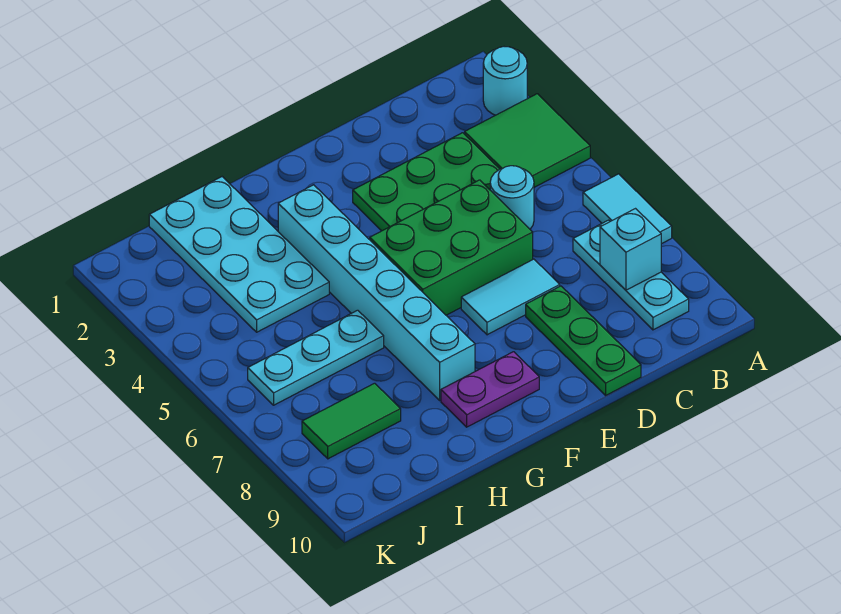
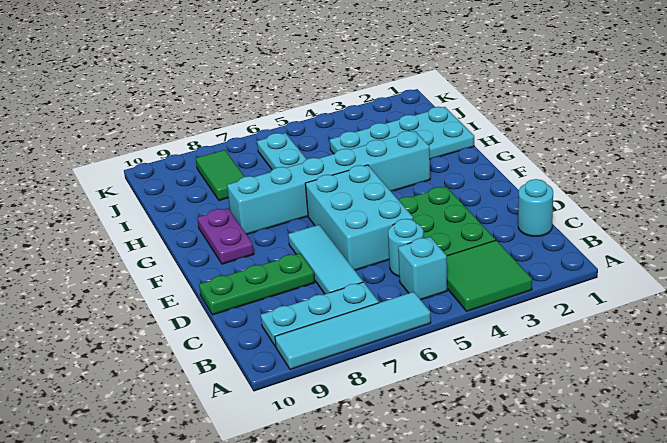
cyan 1x1 round brick [483,47,527,115] -> cyan 1x1 round brick moved to [518,179,553,236]
cyan 1x2 tile [583,174,672,244] -> cyan 1x4 tile [275,292,431,370]
cyan 1x1 brick [600,209,661,290] -> cyan 1x1 brick moved to [398,237,447,300]
green 2x3 brick [370,180,533,315] -> cyan 2x3 brick [305,165,413,270]
cyan 1x2 tile [461,259,560,335] -> cyan 1x3 tile [288,225,363,294]

